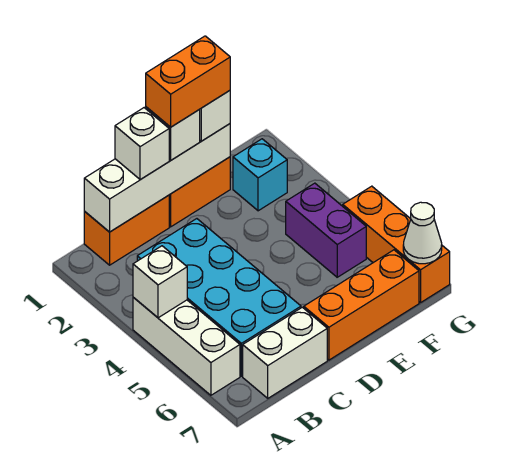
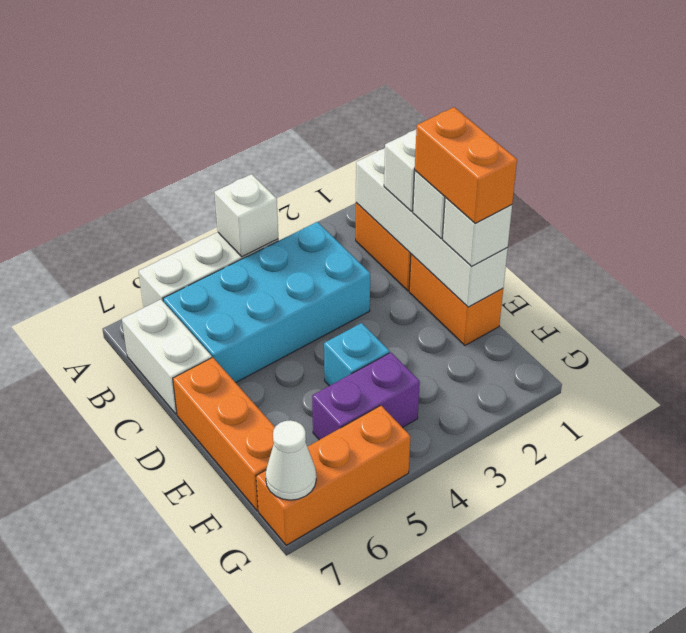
cyan 1x1 brick [233,139,287,211] -> cyan 1x1 brick moved to [324,323,390,386]

